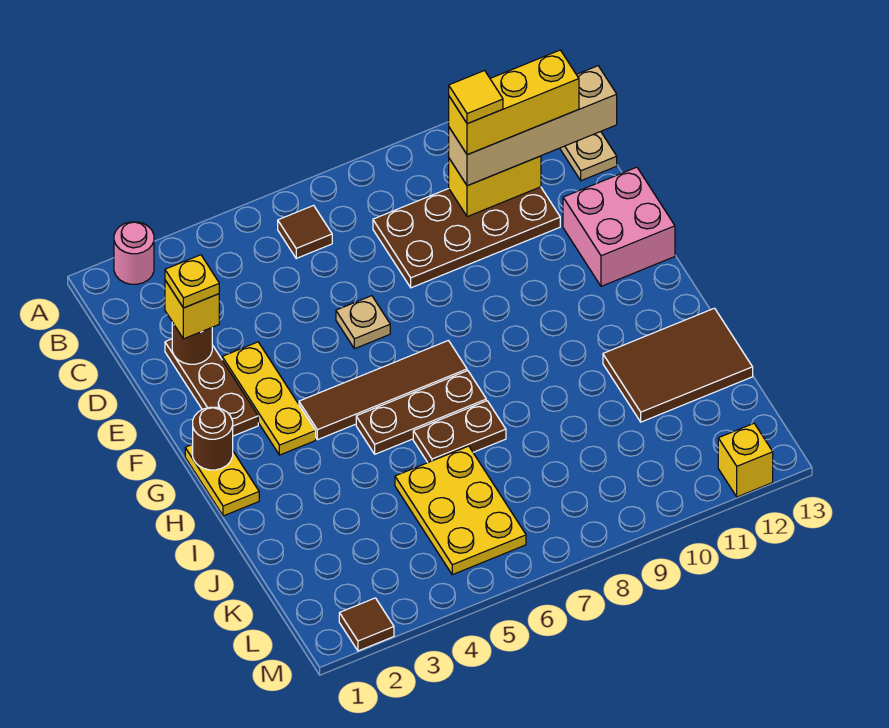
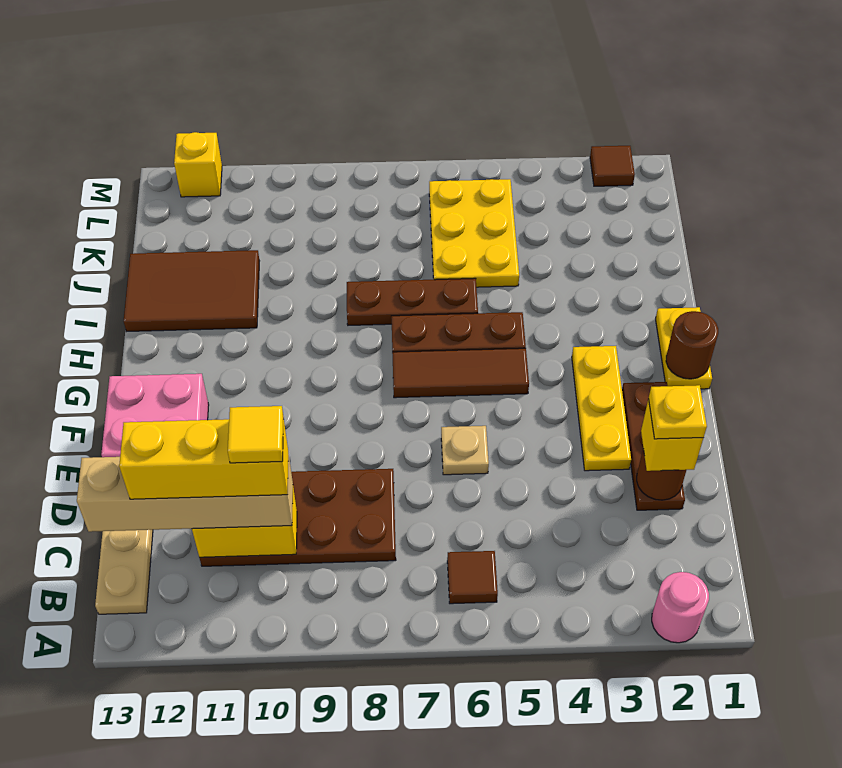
brown 1x4 tile [299,341,467,440] -> brown 1x3 tile [392,348,529,398]
brown 1x2 plate [413,401,506,462] -> brown 1x3 plate [347,278,478,325]

